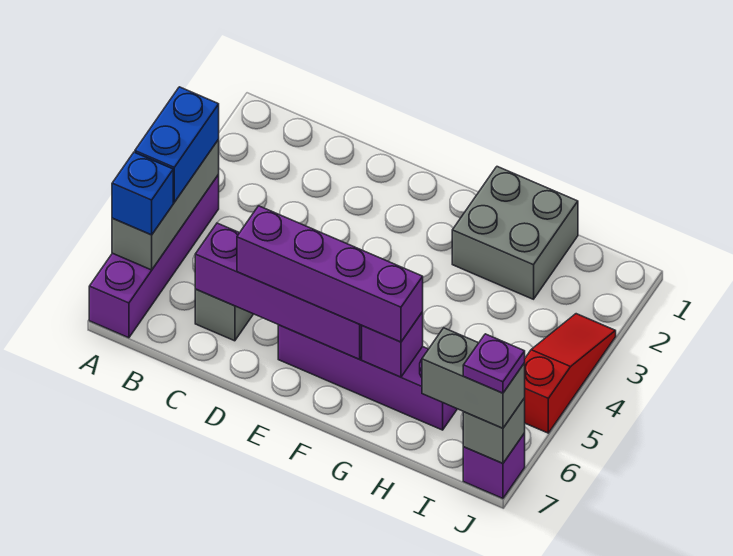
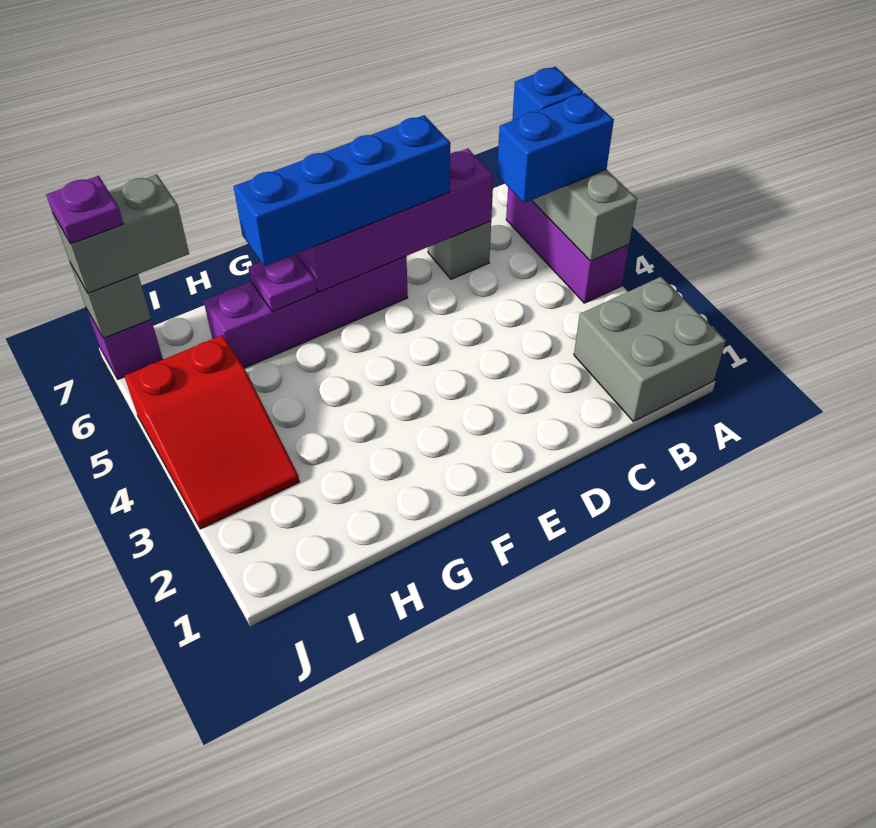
purple 1x4 brick [89,175,219,338] -> purple 1x3 brick [506,187,629,303]
blue 1x2 brick [135,87,219,202] -> blue 1x2 brick turned to [497,93,614,203]
purple 1x4 brick [237,206,423,342] -> blue 1x4 brick [234,115,451,266]
grey 2x2 brick [452,167,578,299] -> grey 2x2 brick moved to [574,277,726,422]
purple 1x1 brick [362,312,423,377] -> purple 1x1 plate [248,254,317,312]
red 1x3 slope [525,314,616,433] -> red 2x3 slope [124,335,299,529]

